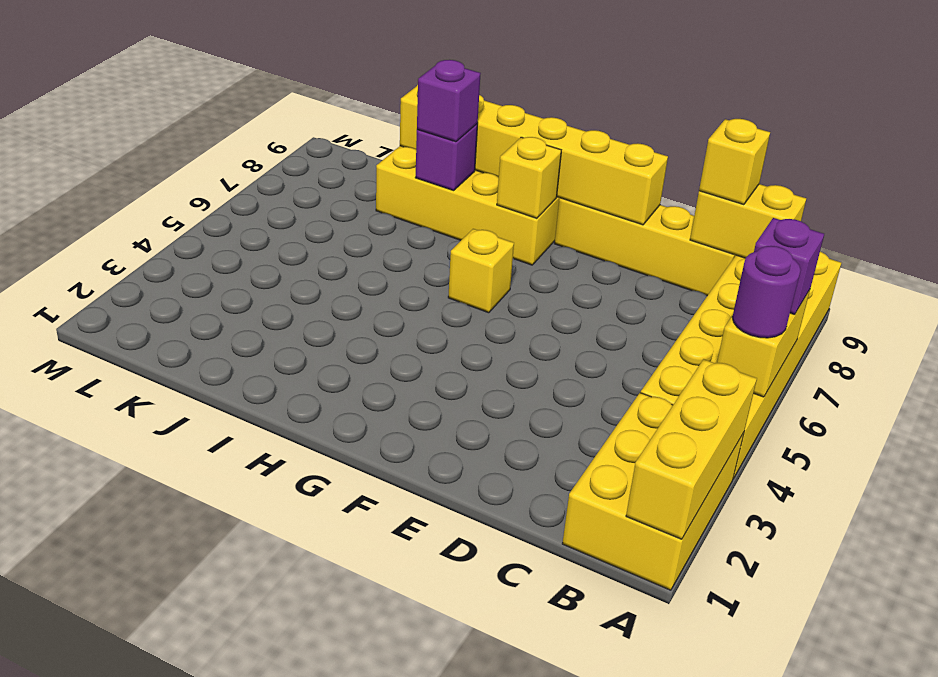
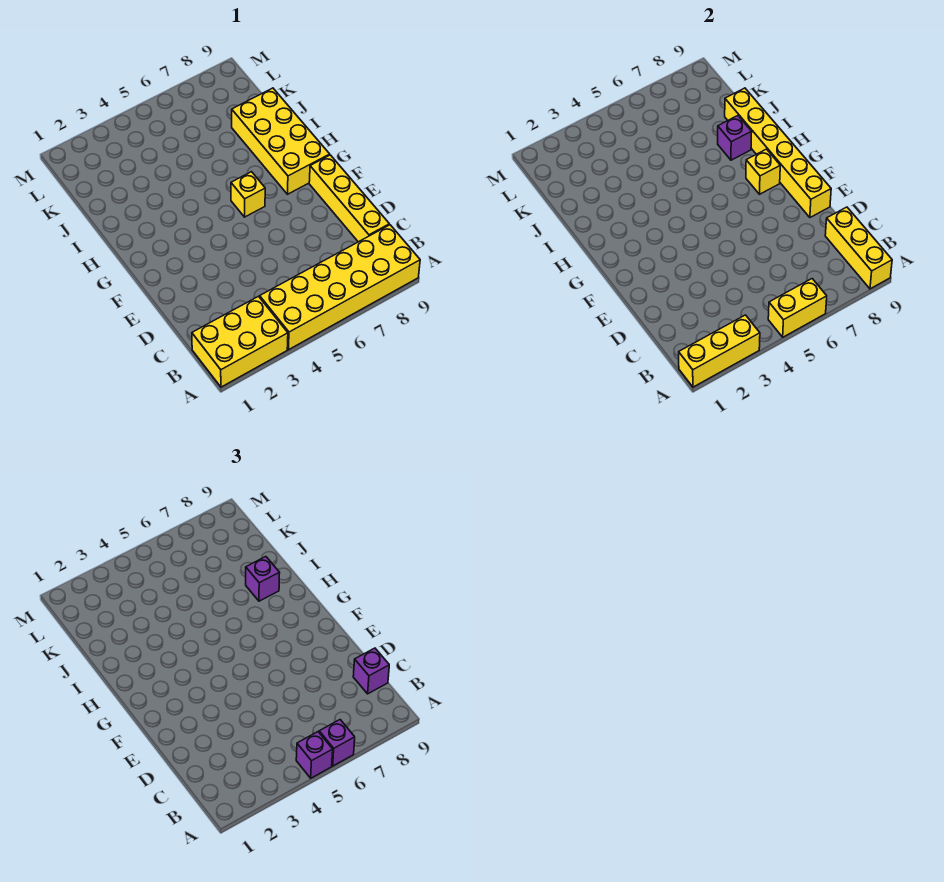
purple 1x1 round brick [732,246,801,338] -> purple 1x1 brick [296,732,333,778]
yellow 1x2 brick [690,184,806,258] -> yellow 1x3 brick [825,207,892,289]
yellow 1x1 brick [699,119,770,205] -> purple 1x1 brick [353,648,389,694]

